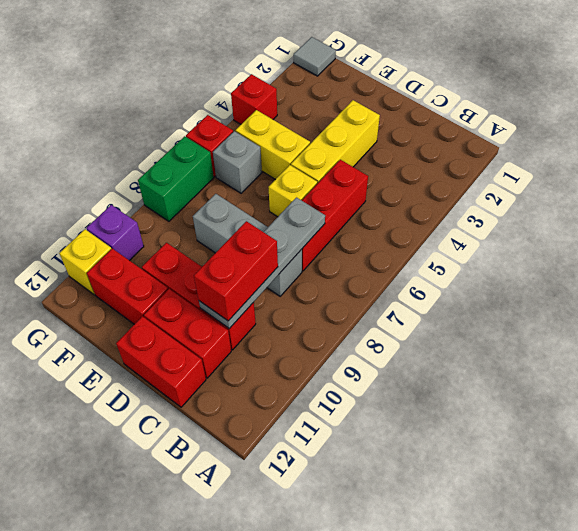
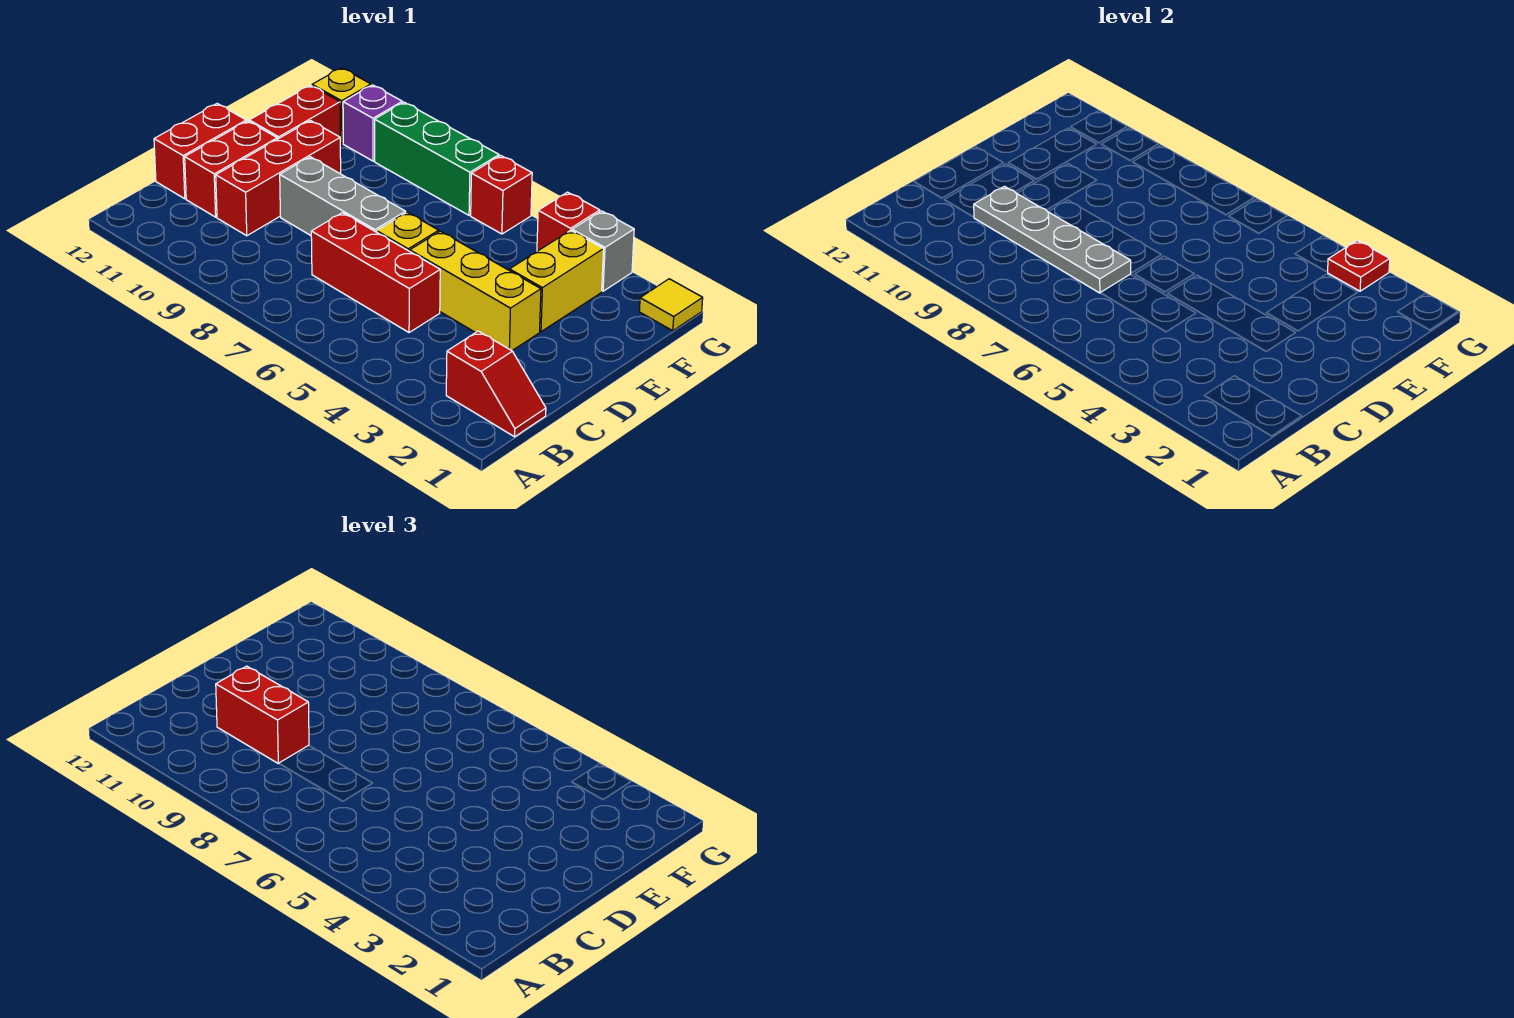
none -> red 1x2 slope [446,331,546,437]
grey 1x3 brick [193,194,302,296] -> grey 1x3 brick turned to [280,157,406,235]
yellow 1x2 brick [235,110,310,180] -> yellow 1x2 brick moved to [510,230,604,332]
grey 1x1 brick [213,131,262,193] -> grey 1x1 brick moved to [572,211,634,291]
grey 1x1 tile [294,37,336,76] -> yellow 1x1 tile [639,279,703,331]
none -> red 1x1 plate [1328,240,1390,291]
green 1x2 brick [138,136,214,221] -> green 1x3 brick [375,102,499,215]

